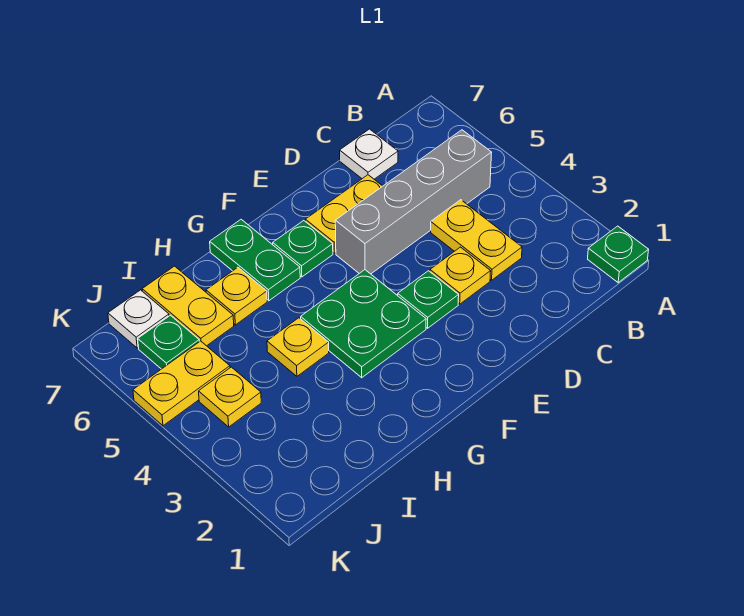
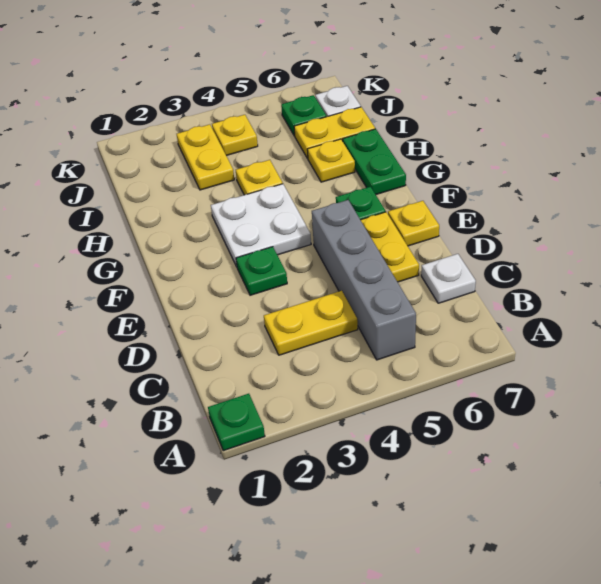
yellow 1x1 plate [430,247,491,304] -> yellow 1x1 plate moved to [388,201,439,246]
green 2x2 plate [301,270,426,378] -> white 2x2 plate [211,184,311,267]
green 1x2 plate [210,219,300,301] -> green 1x2 plate turned to [343,129,406,194]
yellow 1x2 plate [133,341,230,426] -> yellow 1x2 plate moved to [177,124,234,190]

